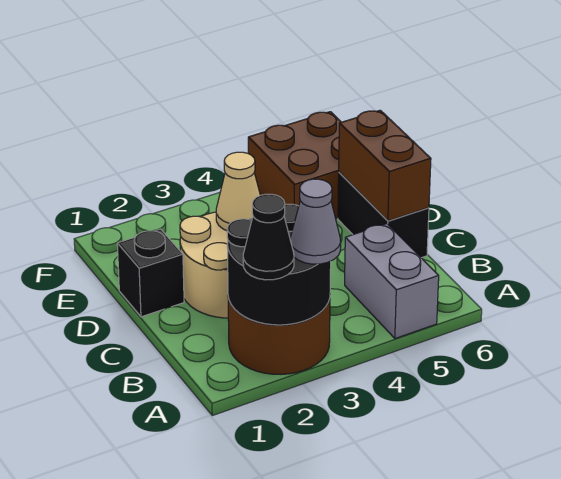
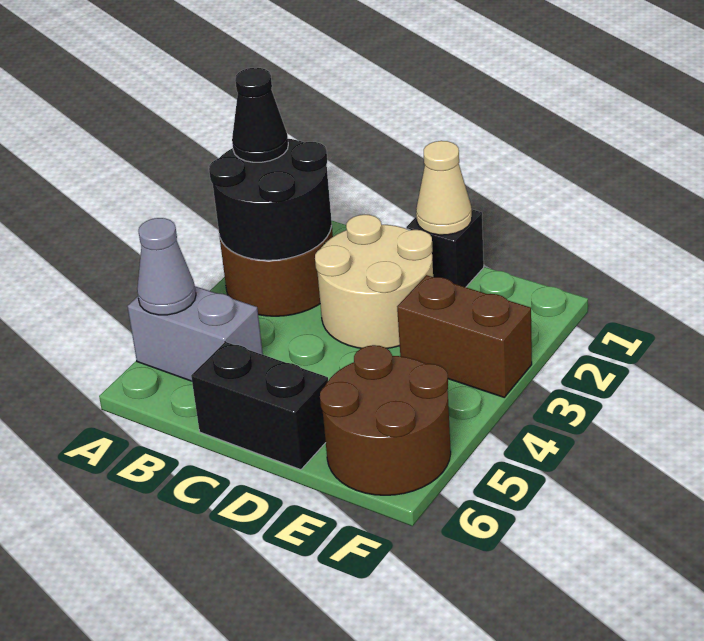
grey 1x1 cone [290,179,341,264] -> grey 1x1 cone moved to [137,218,196,315]
brown 1x2 brick [339,110,431,221] -> brown 1x2 brick moved to [397,275,532,397]
tan 1x1 cone [216,152,260,231] -> tan 1x1 cone moved to [416,141,472,235]
brown 2x2 brick [248,112,341,219] -> brown 2x2 round brick [320,345,451,495]

